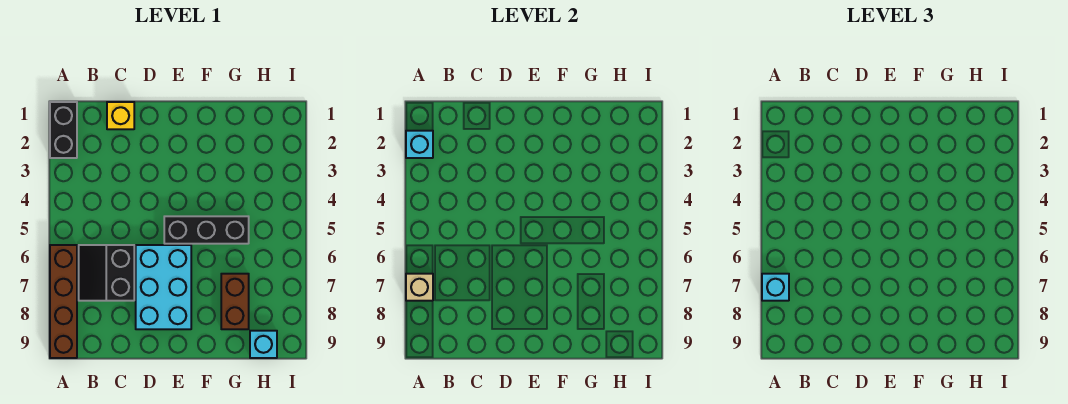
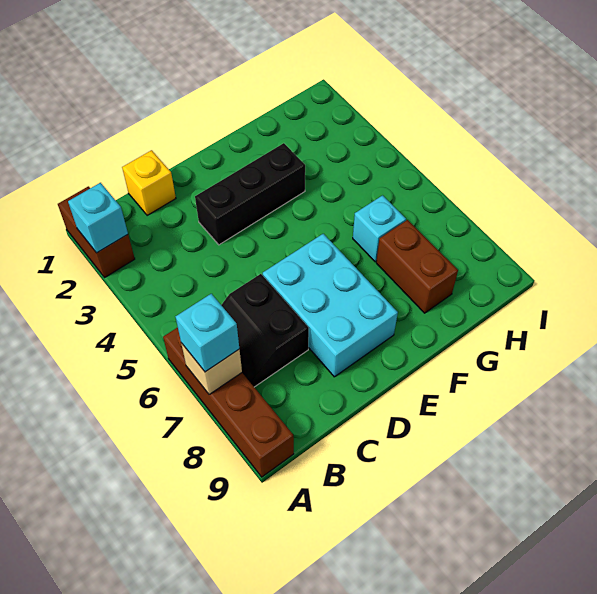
black 1x2 brick [50,102,77,158] -> brown 1x2 brick [58,186,135,278]
black 1x3 brick [164,216,249,244] -> black 1x3 brick moved to [195,143,305,245]
cyan 1x1 brick [250,331,277,358] -> cyan 1x1 brick moved to [353,195,406,262]

